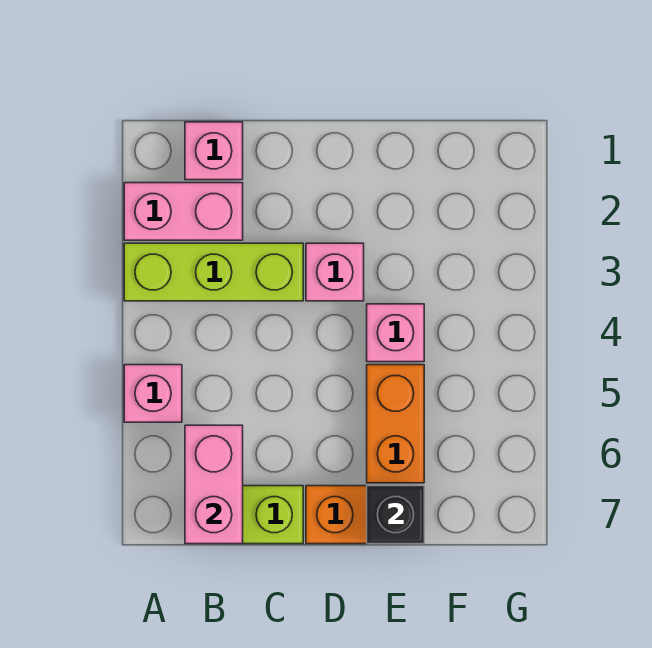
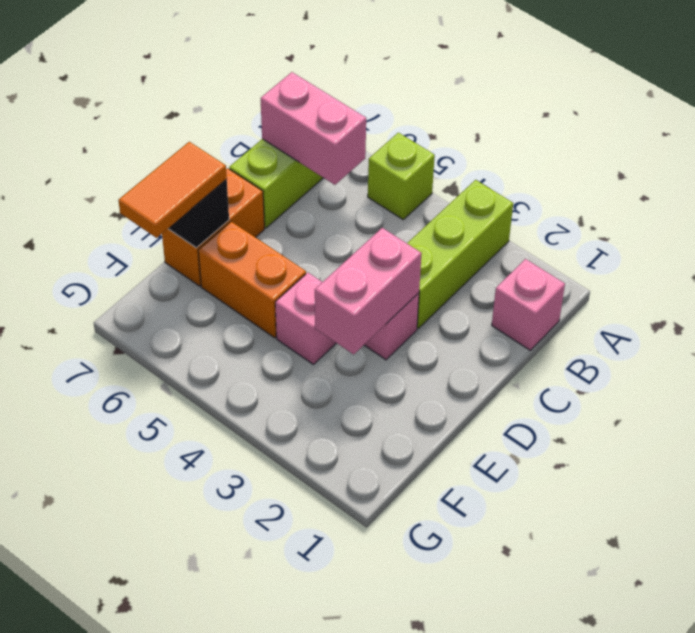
pink 1x2 brick [124,183,243,240] -> pink 1x2 brick moved to [315,228,422,354]
pink 1x1 brick [124,365,182,422] -> lime 1x1 brick [368,133,435,219]
none -> orange 1x2 tile [118,142,227,238]

